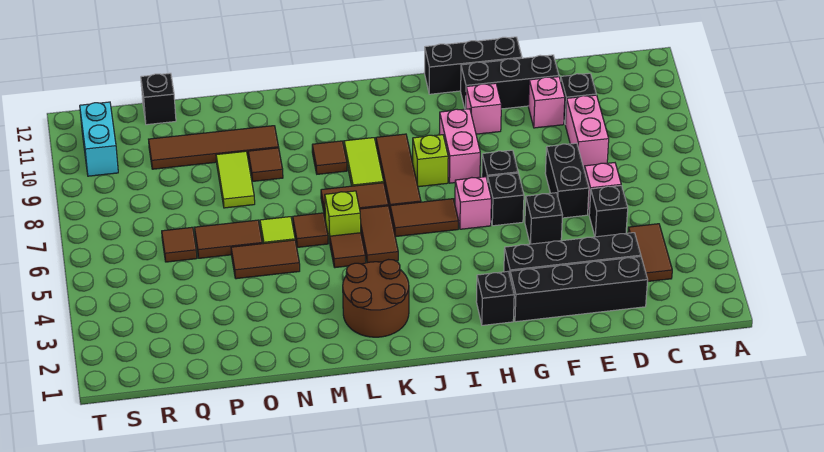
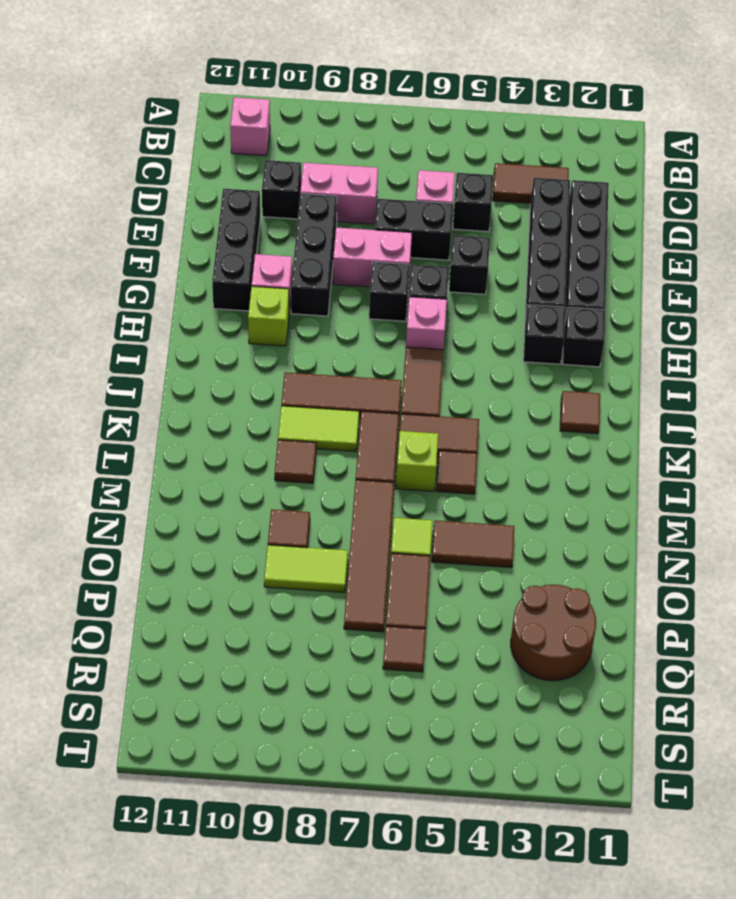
pink 1x1 brick [528,77,565,128] -> pink 1x1 brick moved to [230,97,270,156]
black 1x3 brick [425,37,522,94] -> black 1x3 brick moved to [291,194,337,316]
pink 1x2 brick [439,109,480,183] -> pink 1x2 brick moved to [333,227,412,287]
lime 1x1 brick [413,135,448,187] -> lime 1x1 brick moved to [248,286,289,346]
brown 2x2 round brick [343,260,409,337] -> brown 2x2 round brick moved to [511,585,596,681]
brown 1x1 tile [293,213,328,247] -> brown 1x1 tile moved to [560,391,600,434]
brown 1x2 tile [231,240,300,279] -> brown 1x2 tile turned to [432,520,514,568]
brown 1x4 tile [149,126,279,169] -> brown 1x4 tile moved to [344,480,394,632]
black 1x1 brick [141,73,176,125] -> black 1x1 brick moved to [523,305,565,364]
cyan 1x2 brick [80,102,118,176] -> none

